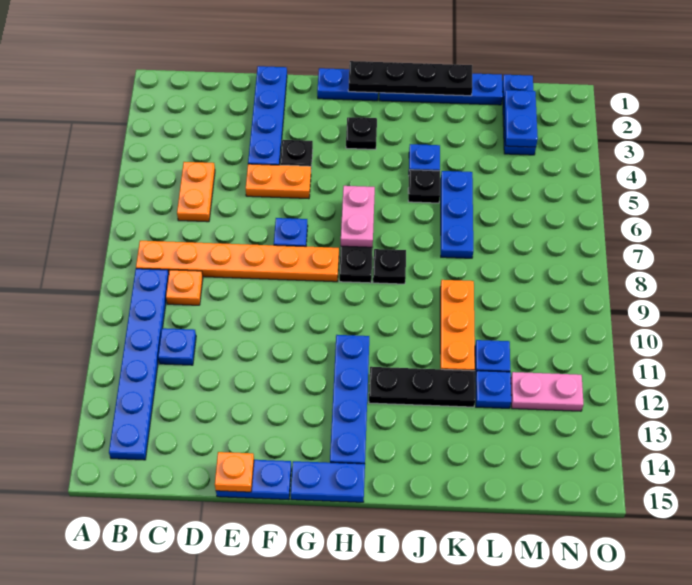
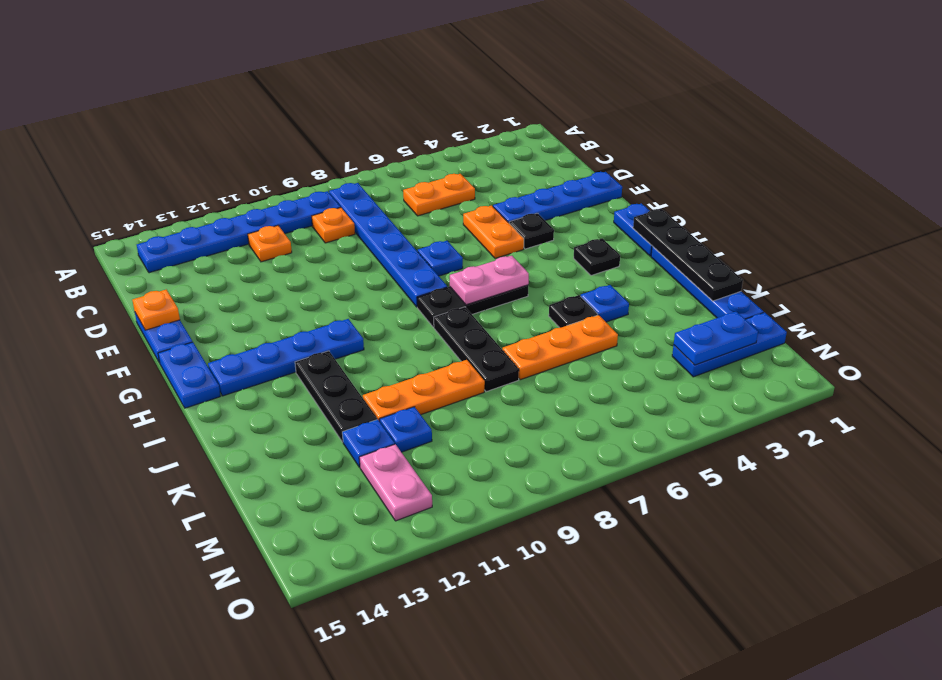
orange 1x6 plate [136,241,339,282] -> blue 1x6 plate [329,183,447,307]
blue 1x1 plate [158,328,196,365] -> orange 1x1 plate [248,226,292,262]
black 1x1 plate [373,249,406,284] -> black 1x3 plate [434,307,519,392]
blue 1x3 plate [441,171,473,258] -> orange 1x3 plate [502,315,618,380]

